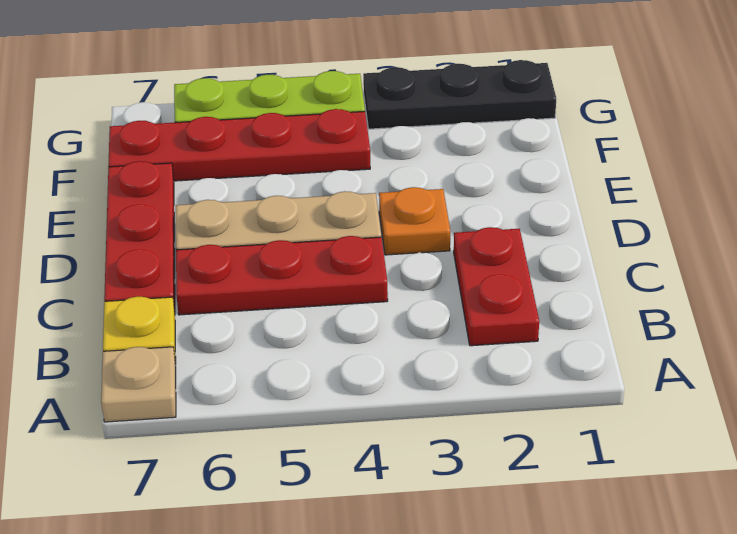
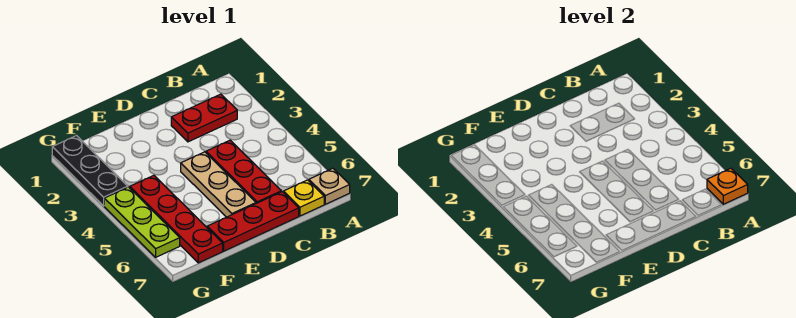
orange 1x1 plate [379,187,450,255] -> orange 1x1 plate moved to [707,168,748,204]

